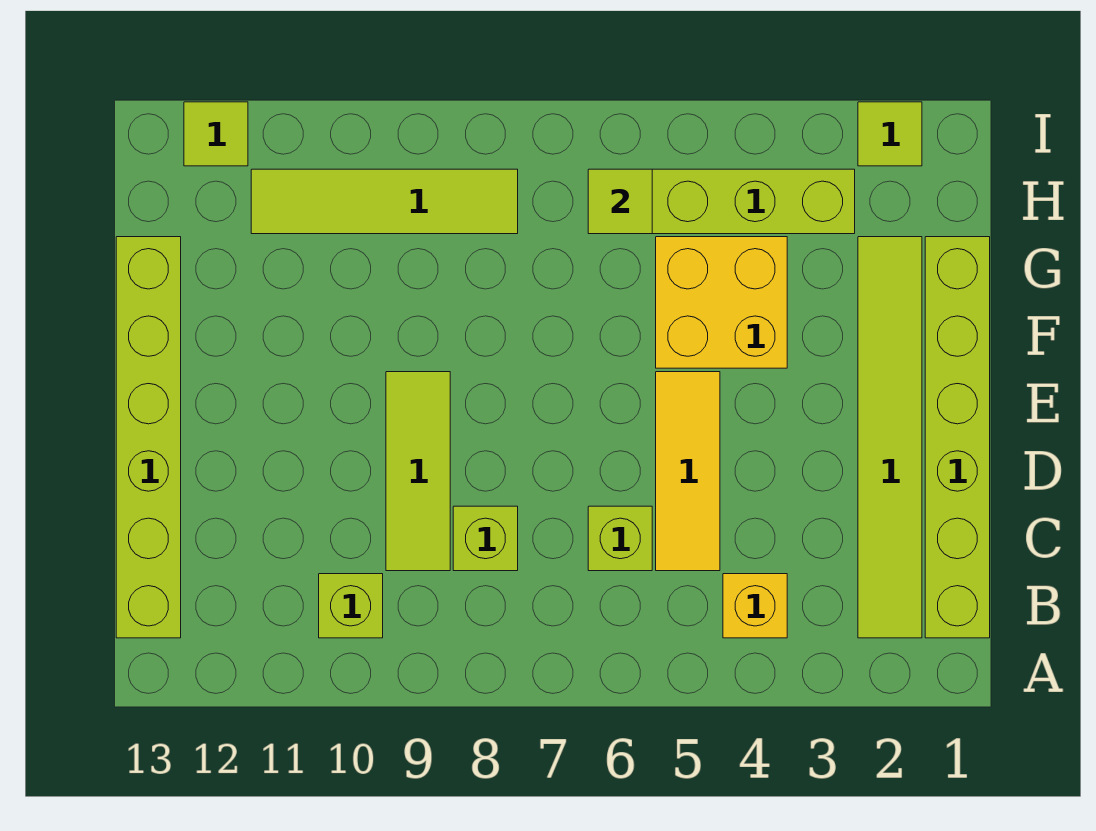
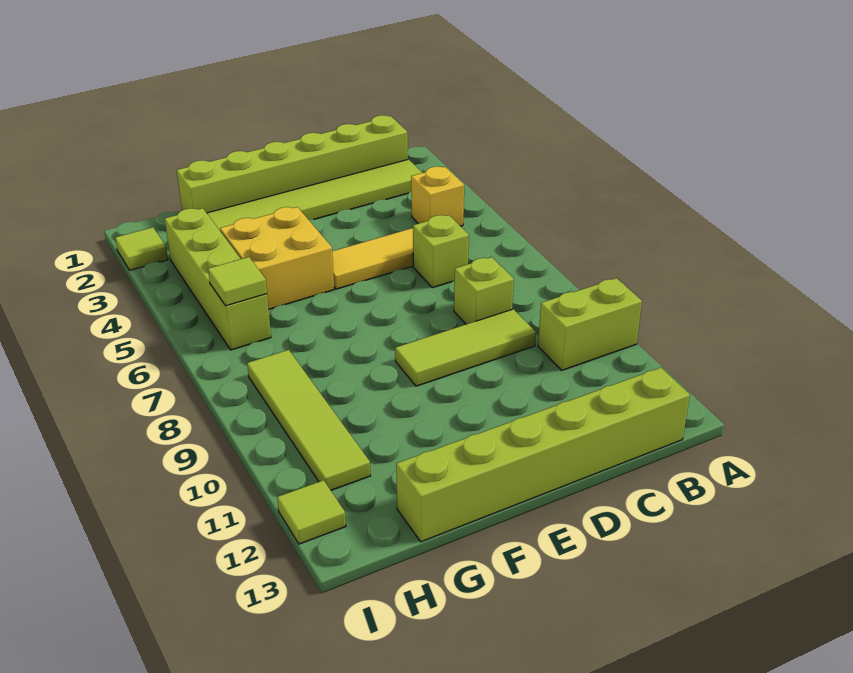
lime 1x1 brick [319,574,383,638] -> lime 1x2 brick [538,278,642,370]

